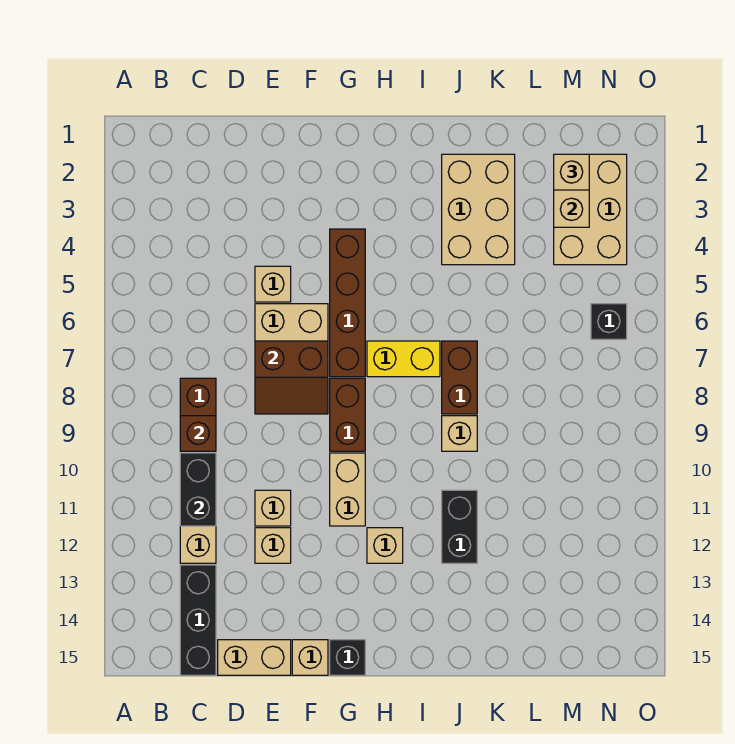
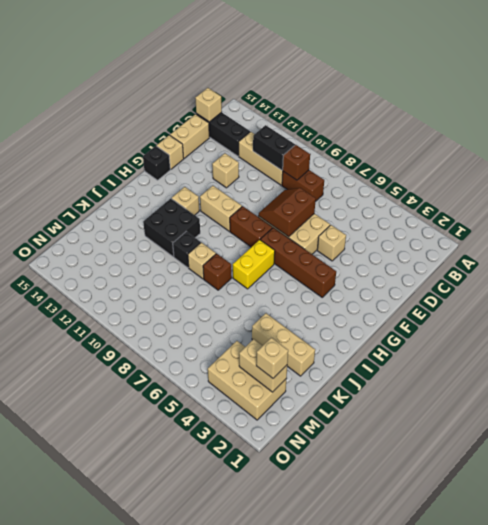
tan 1x1 brick [255,490,291,526] -> tan 1x1 brick moved to [195,88,222,122]
tan 2x3 brick [442,154,515,265] -> tan 1x3 brick [252,313,315,376]
brown 1x2 brick [442,341,477,414] -> brown 1x1 brick [203,254,232,290]
black 1x2 brick [442,490,477,563] -> black 2x2 brick [143,199,200,257]
black 1x1 brick [591,304,627,339] -> black 1x1 brick moved to [173,232,201,268]

